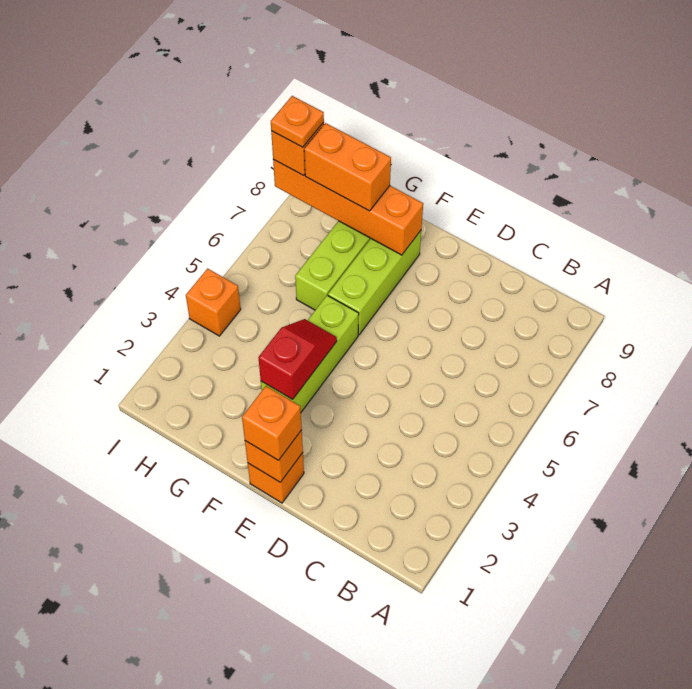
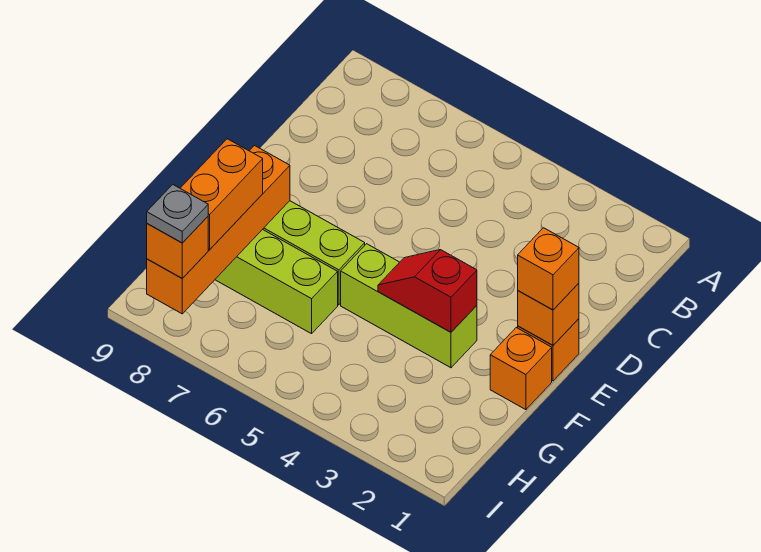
orange 1x1 brick [186,269,241,336] -> orange 1x1 brick moved to [490,328,552,410]
orange 1x1 plate [271,96,324,147] -> grey 1x1 plate [147,185,208,243]

